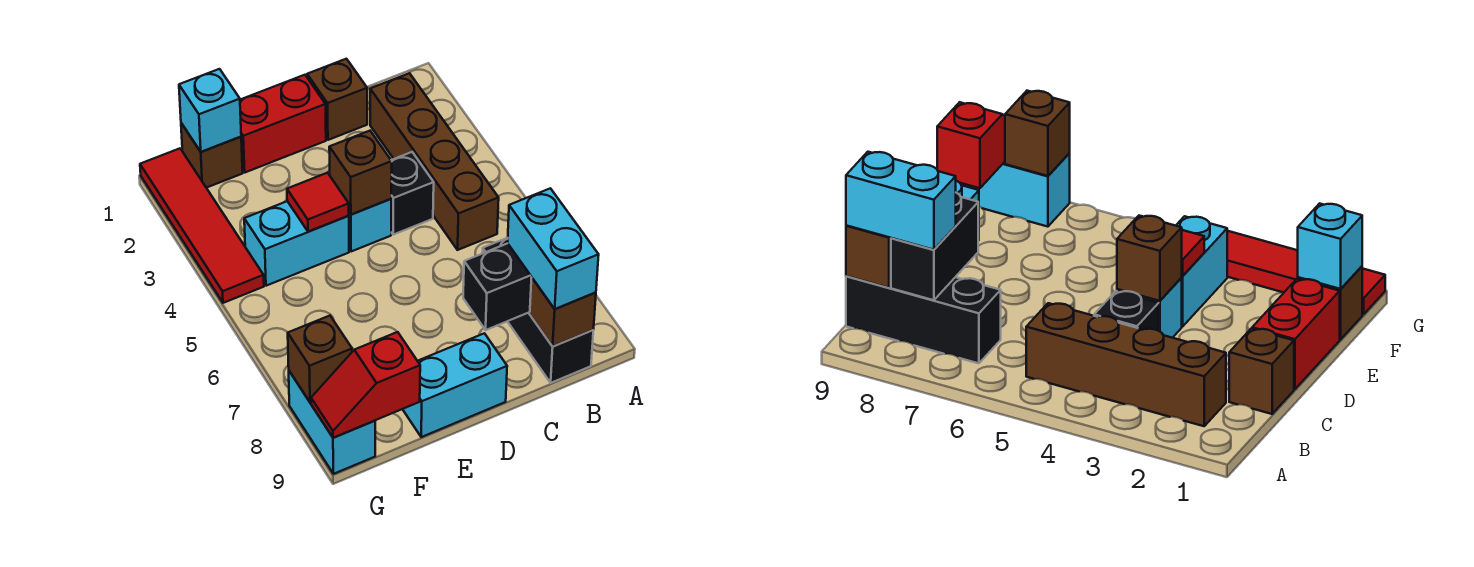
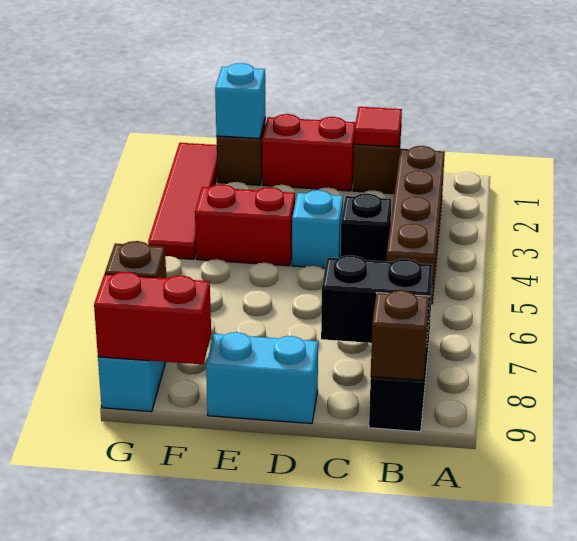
cyan 1x2 brick [508,188,599,309] -> none
brown 1x1 brick [329,131,392,214] -> none
cyan 1x2 brick [244,201,349,286] -> red 1x2 brick [195,184,295,266]
red 1x1 tile [287,173,349,232] -> red 1x1 tile moved to [354,107,402,147]
red 1x2 slope [311,332,420,438] -> red 1x2 brick [94,272,211,364]

